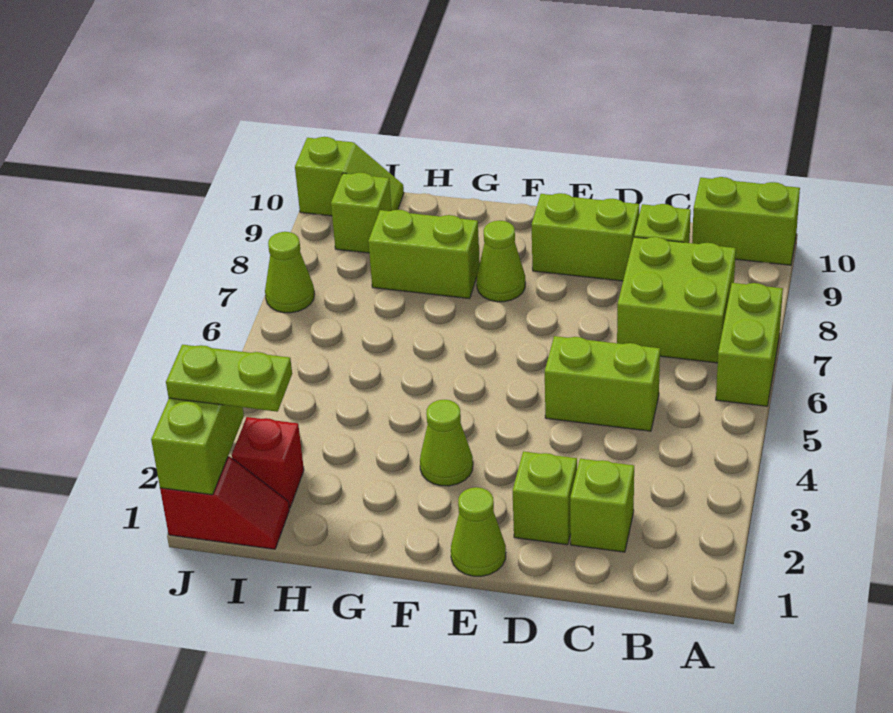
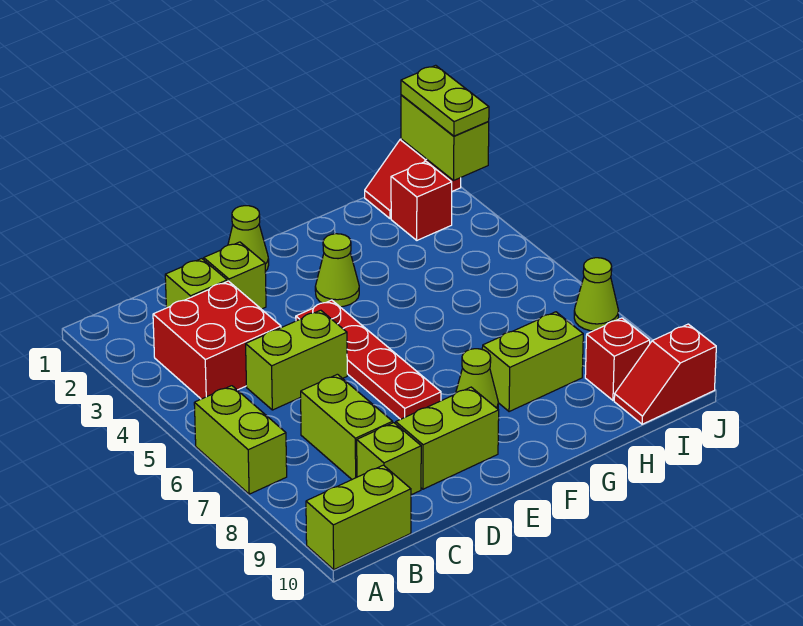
none -> red 2x2 brick [153,281,281,399]
lime 2x2 brick [617,237,736,363] -> lime 1x2 brick [301,374,393,479]
none -> red 1x4 plate [296,300,441,419]
lime 1x2 plate [166,345,292,412] -> lime 1x2 plate turned to [401,65,489,136]
lime 1x1 brick [331,173,392,253] -> red 1x1 brick [585,318,650,400]
lime 1x2 slope [295,137,404,216] -> red 1x2 slope [614,324,716,424]

